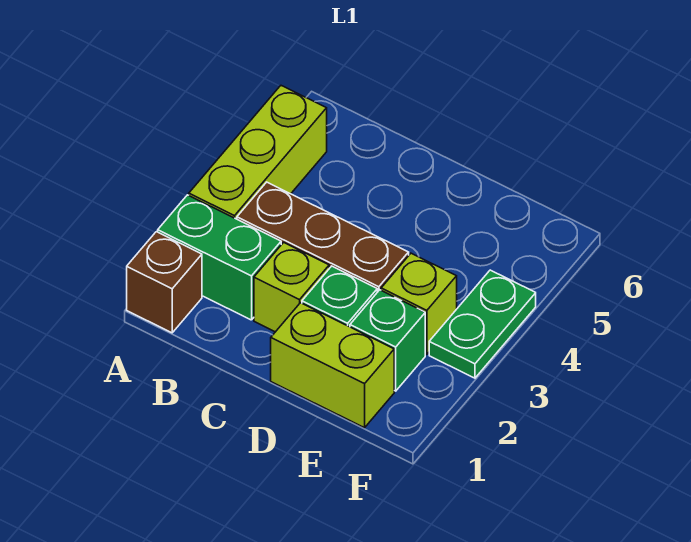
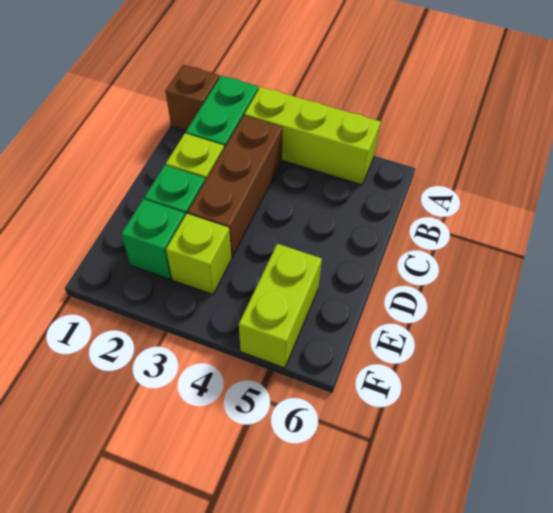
lime 1x2 brick [271,303,394,428] -> lime 1x2 brick moved to [239,244,322,368]
green 1x2 plate [429,270,536,378] -> none

